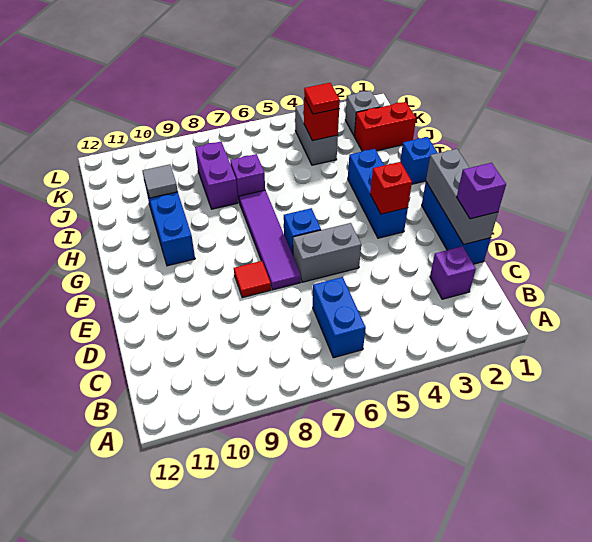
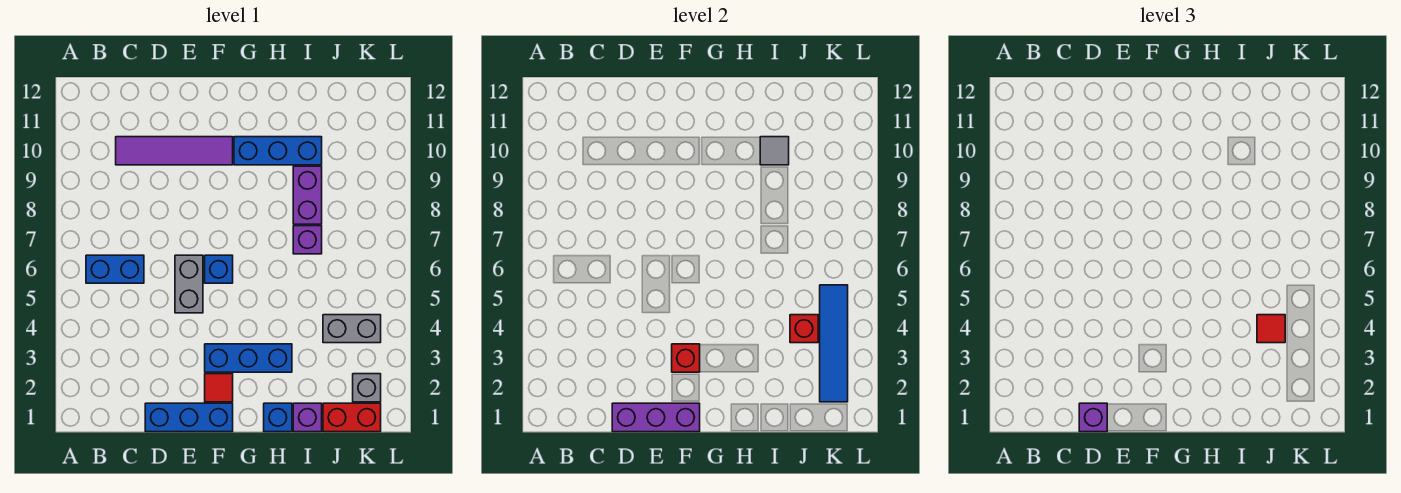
purple 1x1 brick [430,246,476,299] -> purple 1x1 brick moved to [293,403,322,432]
grey 1x3 brick [426,149,498,245] -> purple 1x3 brick [612,403,700,432]
purple 1x4 tile [239,190,301,290] -> purple 1x4 tile moved to [116,137,233,165]
red 1x1 tile [234,261,271,298] -> red 1x1 tile moved to [205,374,233,402]
purple 1x2 brick [195,142,238,209] -> purple 1x2 brick turned to [293,166,322,224]
red 1x2 brick [354,102,416,151] -> red 1x2 brick turned to [323,403,381,432]
none -> blue 1x4 tile [820,285,848,402]

